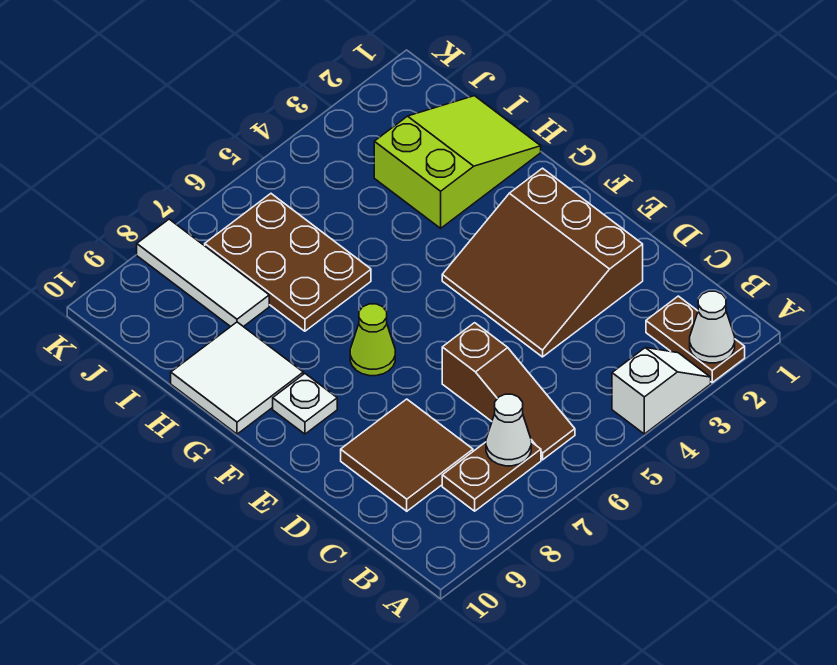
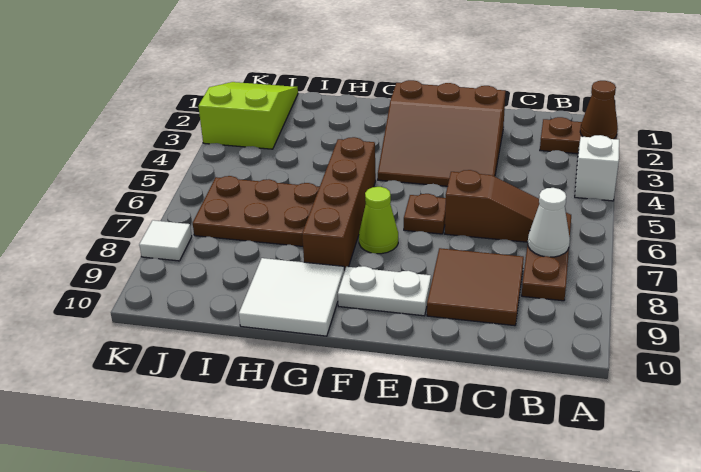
white 1x1 cone [690,291,735,363] -> brown 1x1 cone [580,81,618,139]
none -> brown 1x1 plate [404,194,446,234]
white 1x1 plate [273,374,337,434] -> white 1x2 plate [338,266,431,316]
none -> brown 1x4 brick [302,137,376,272]
lime 2x3 slope [374,96,541,228] -> lime 2x3 slope moved to [198,82,298,149]
white 1x3 tile [137,219,269,327] -> white 1x1 tile [139,220,192,261]

